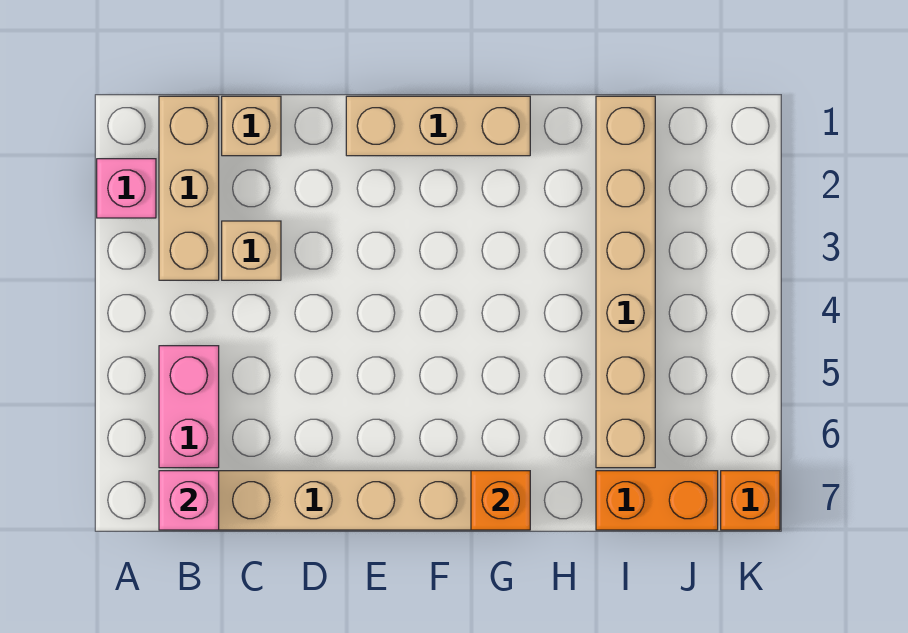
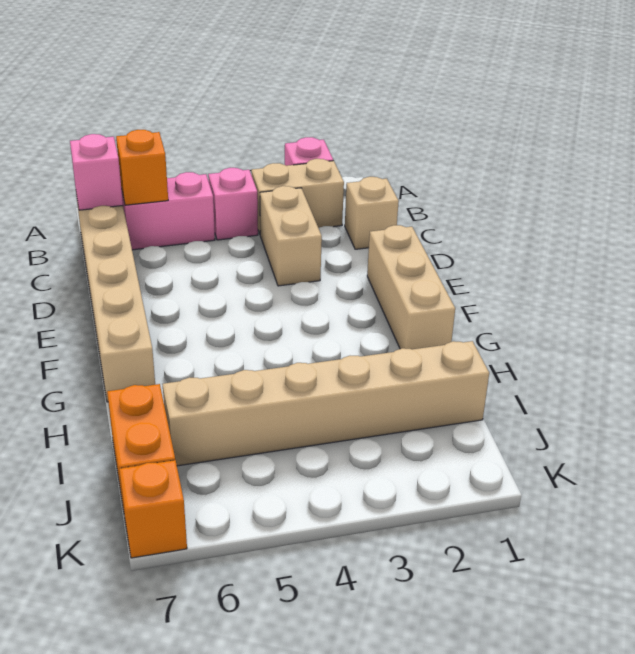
tan 1x3 brick [159,96,219,280] -> tan 1x2 brick [251,159,344,234]
none -> pink 1x1 brick [208,168,258,240]
tan 1x1 brick [222,221,281,280] -> tan 1x2 brick [260,186,322,286]
orange 1x1 brick [471,471,530,530] -> orange 1x1 brick moved to [116,130,168,205]

